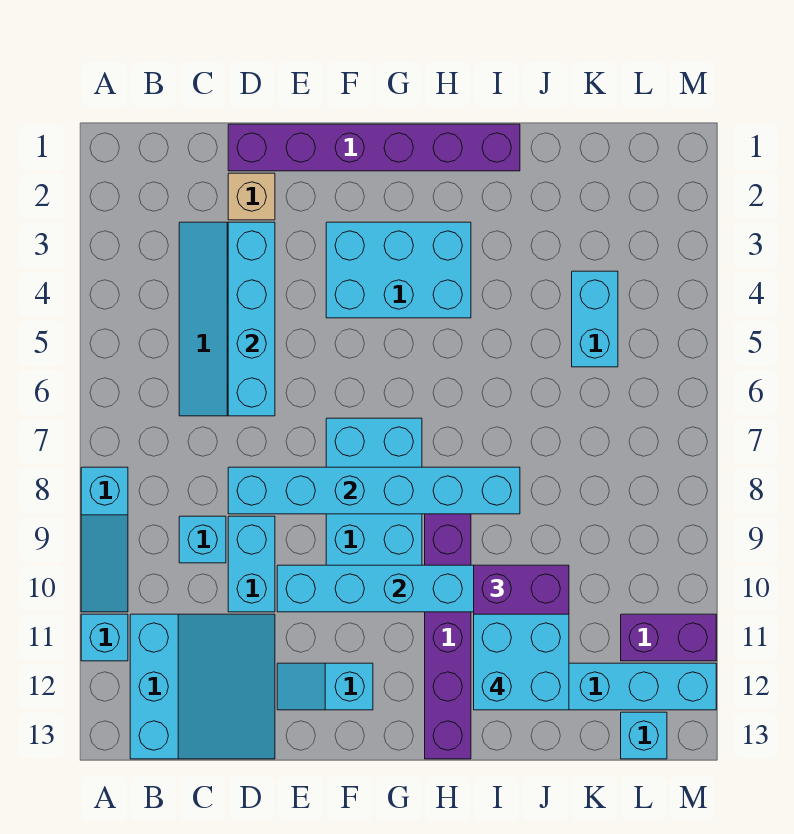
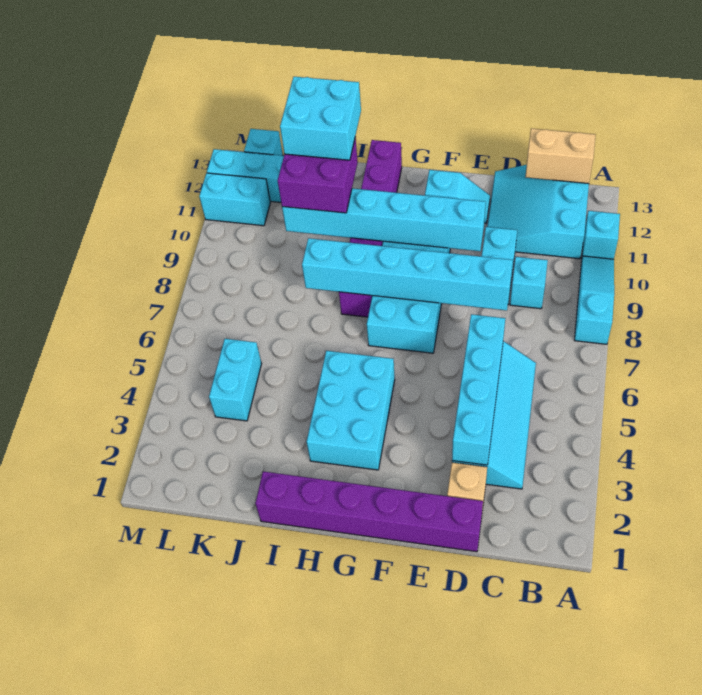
none -> tan 1x2 brick [526,129,595,184]
cyan 2x3 brick [326,222,471,318] -> cyan 2x3 brick turned to [307,351,395,470]
purple 1x2 brick [621,614,716,661] -> cyan 1x2 brick [199,173,270,226]

